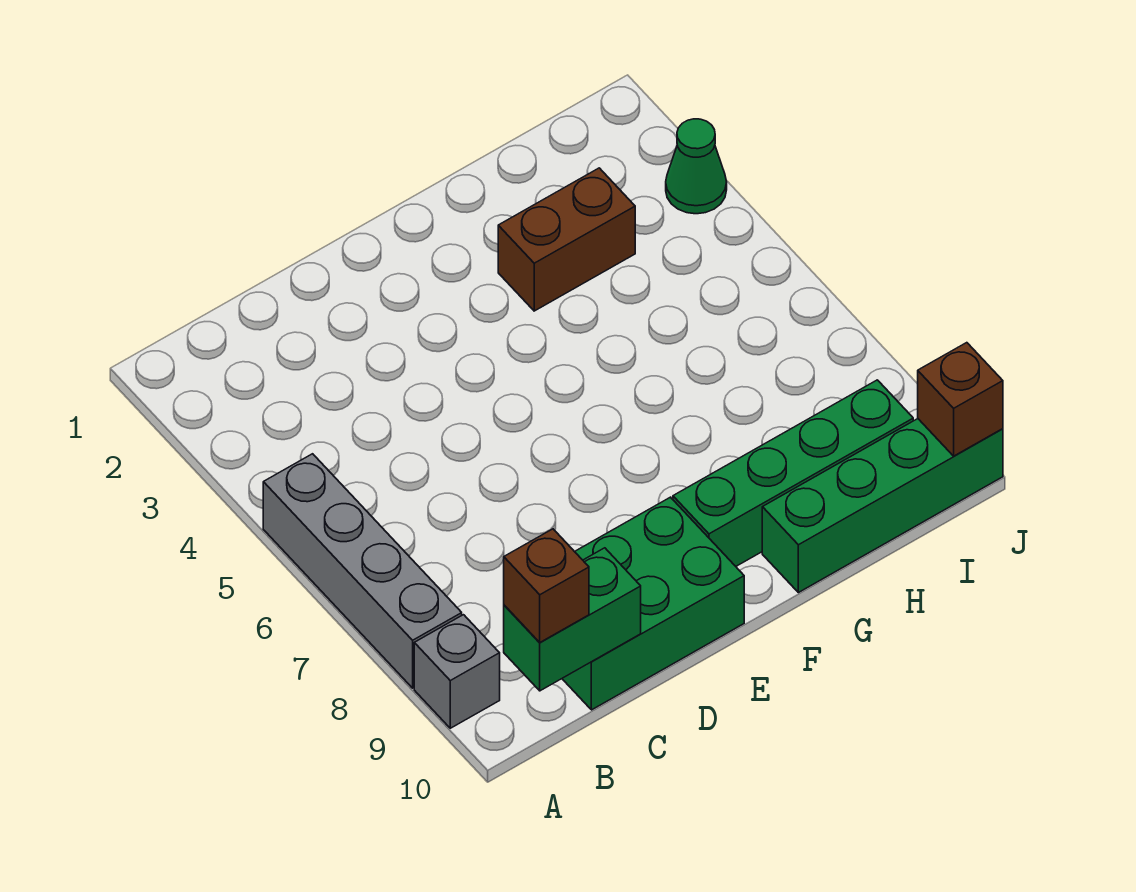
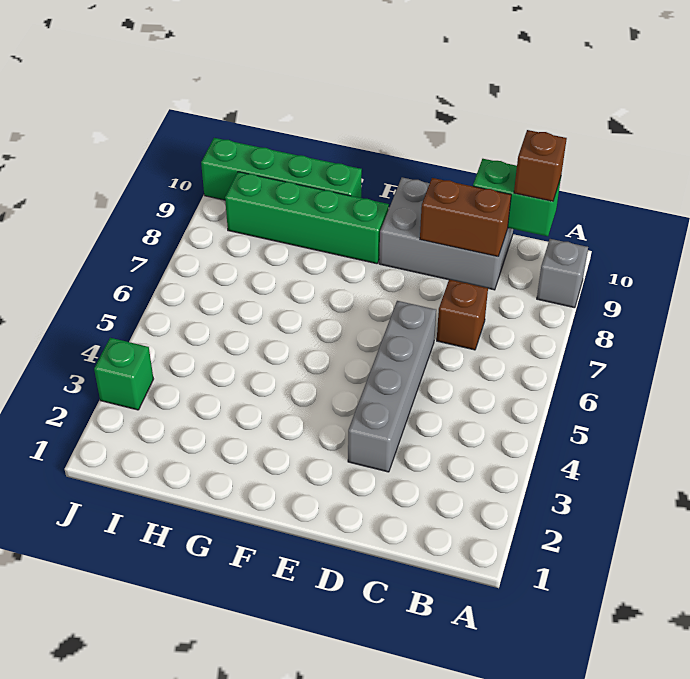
grey 1x4 brick [263,454,462,688] -> grey 1x4 brick moved to [348,301,436,472]
green 2x3 brick [562,497,744,710] -> grey 2x3 brick [379,177,513,290]
brown 1x2 brick [498,168,635,311] -> brown 1x2 brick moved to [420,178,511,257]
green 1x1 cone [666,119,727,214] -> green 1x1 brick [94,338,153,410]
brown 1x1 brick [918,343,1003,456] -> brown 1x1 brick moved to [437,280,488,350]

